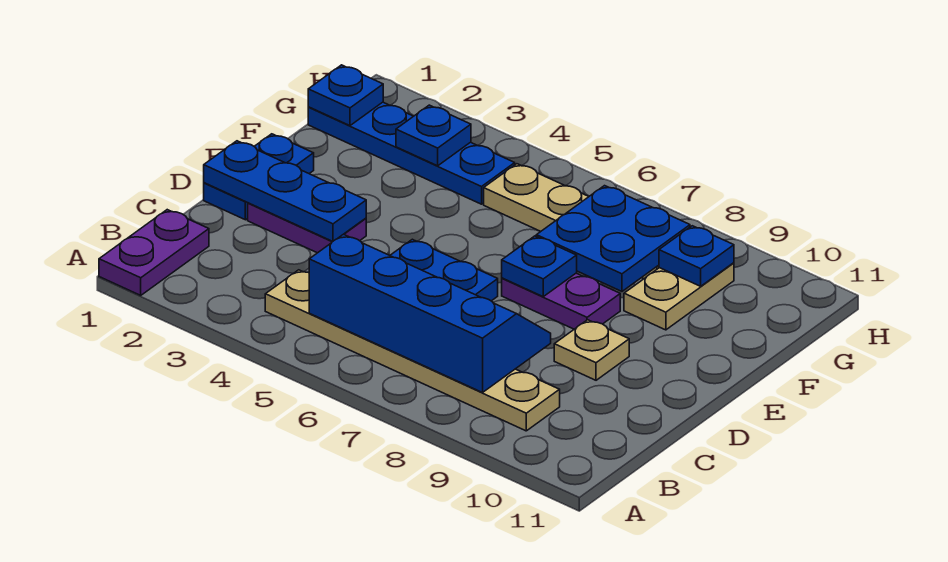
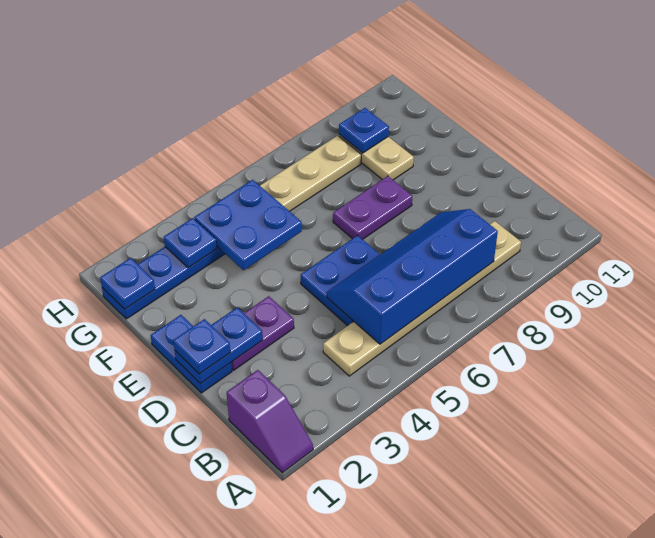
purple 1x2 plate [99,210,209,295] -> purple 1x2 slope [227,370,313,473]
blue 1x3 plate [204,141,366,242] -> blue 1x2 plate [175,308,263,384]
tan 1x1 plate [554,320,629,380] -> none
blue 1x1 plate [502,236,577,296] -> blue 1x1 plate moved to [173,319,230,374]
blue 2x2 plate [536,186,690,291] -> blue 2x2 plate moved to [194,180,302,270]

